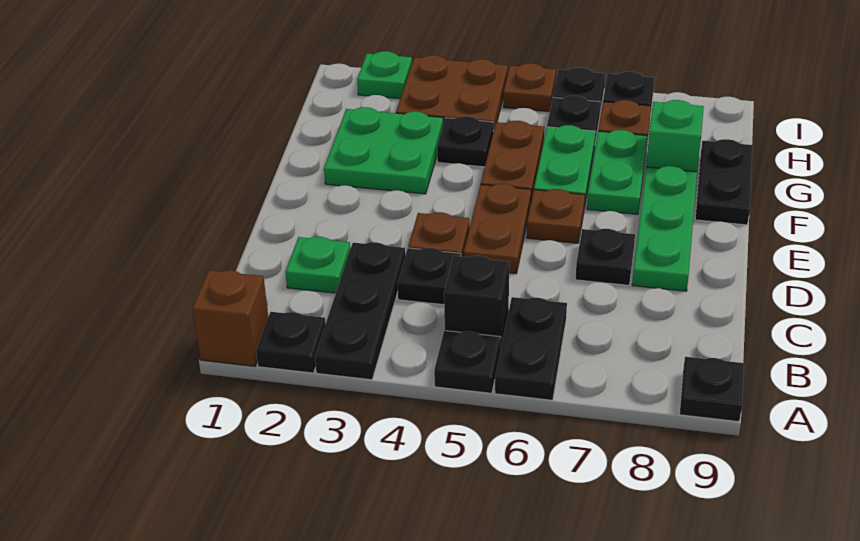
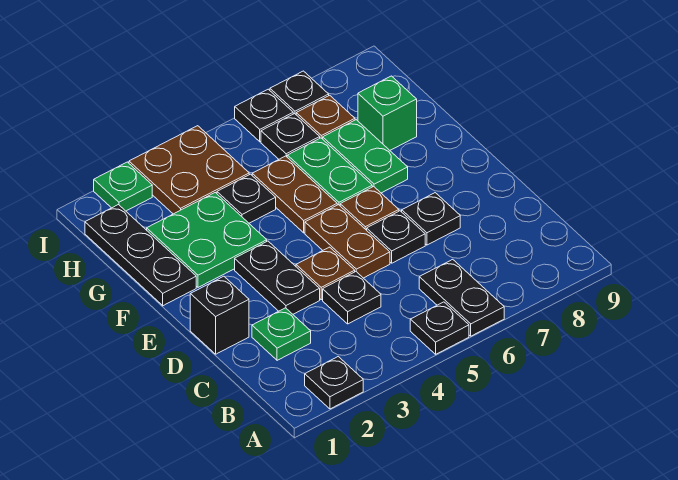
brown 1x1 brick [192,270,268,366] -> none
black 1x3 plate [315,242,405,380] -> black 1x3 plate moved to [85,205,196,306]
black 1x1 plate [680,357,744,422] -> black 1x1 plate moved to [367,211,425,263]
black 1x1 brick [444,256,509,351] -> black 1x1 brick moved to [190,276,249,354]
green 1x3 plate [632,166,697,291] -> none
black 1x2 plate [695,139,753,225] -> black 1x2 plate moved to [235,241,320,314]
brown 1x1 plate [503,63,556,112] -> none

